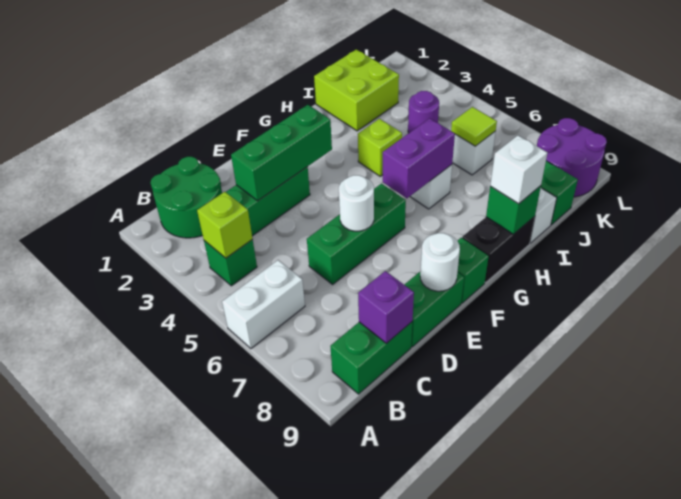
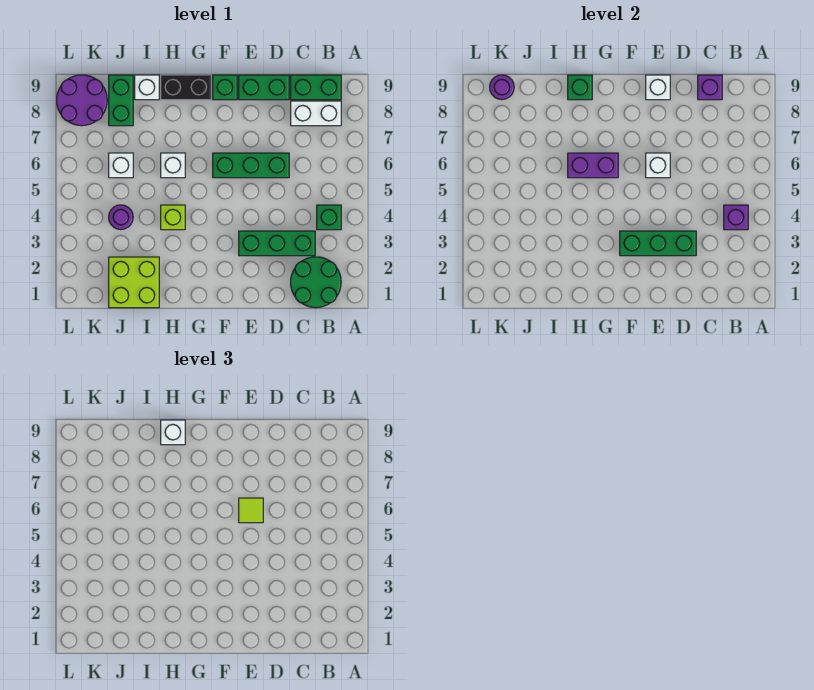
white 1x2 brick [222,260,305,349] -> white 1x2 brick moved to [291,101,341,126]
lime 1x1 brick [197,192,253,258] -> purple 1x1 brick [724,205,748,230]
white 1x1 round brick [339,175,374,231] -> white 1x1 brick [646,153,670,178]
white 1x1 round brick [420,233,460,291] -> white 1x1 brick [646,75,670,100]
lime 1x1 tile [451,107,497,146] -> lime 1x1 tile moved to [239,498,263,523]
none -> purple 1x1 round brick [490,75,514,100]

